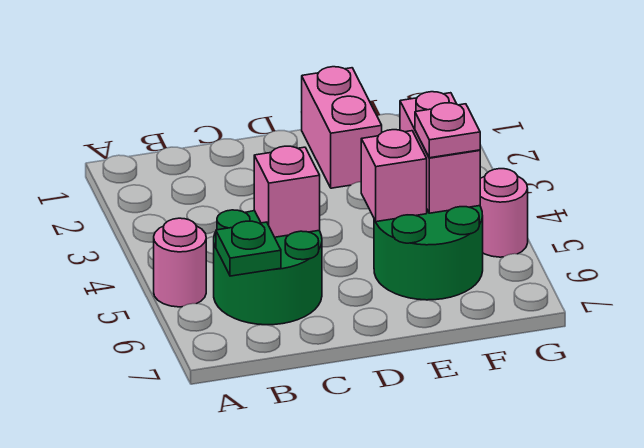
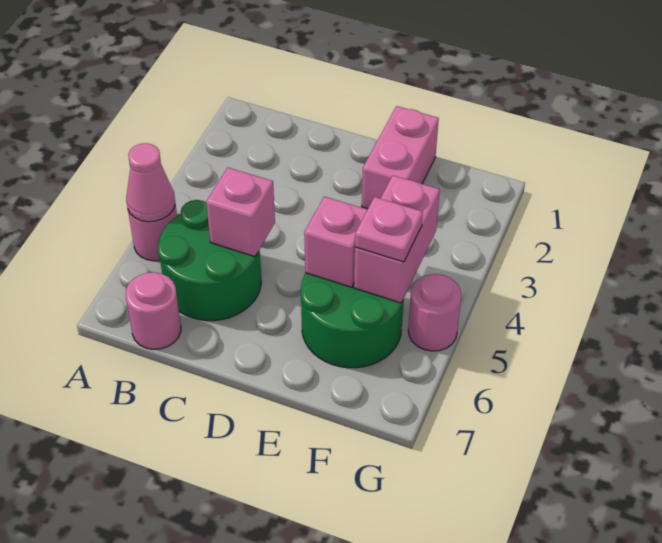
none -> pink 1x1 cone [126,143,175,222]
green 1x1 plate [216,221,281,276] -> none
none -> pink 1x1 round brick [126,272,181,349]

